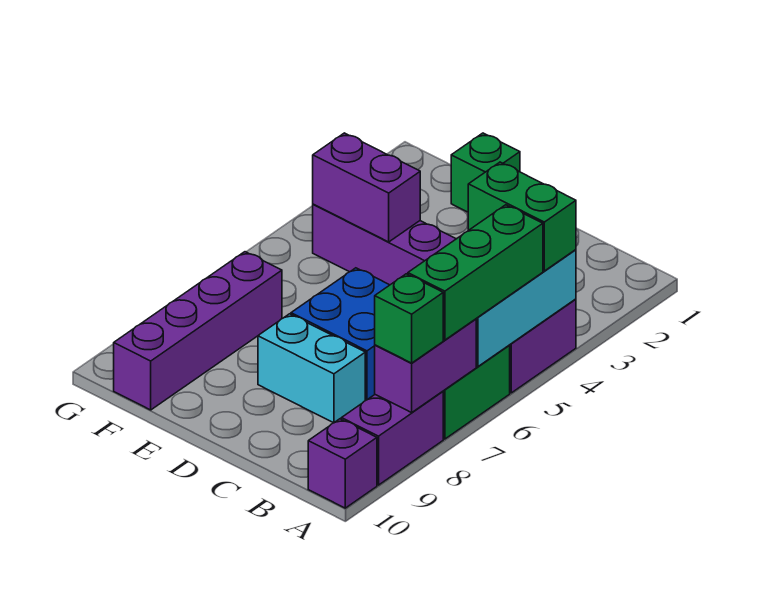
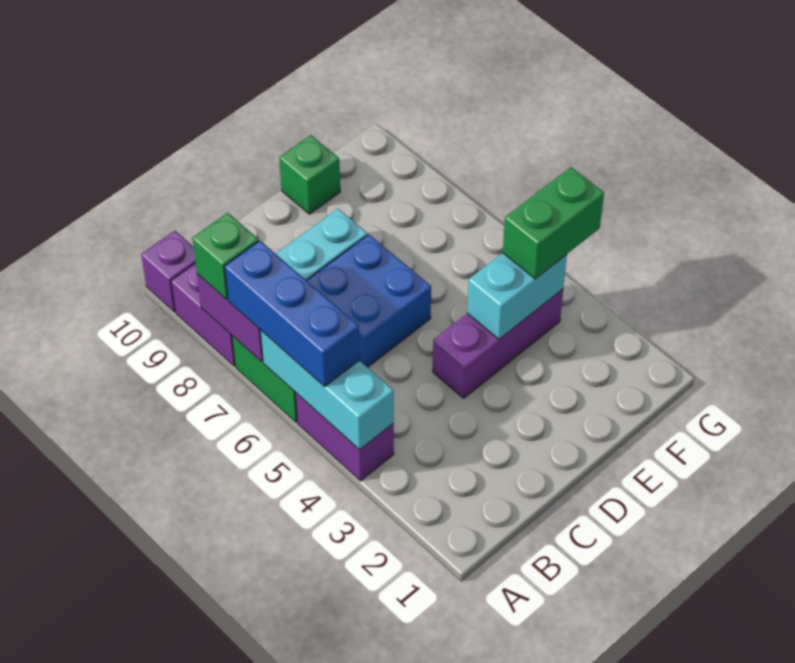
green 1x2 brick [468,162,576,271] -> green 1x2 brick moved to [503,167,604,279]
green 1x3 brick [408,205,543,340] -> blue 1x3 brick [225,241,360,387]
green 1x1 brick [451,133,520,212] -> green 1x1 brick moved to [279,135,340,214]
purple 1x2 brick [313,133,420,242] -> cyan 1x2 brick [467,253,567,339]
purple 1x4 brick [114,252,282,410] -> none

